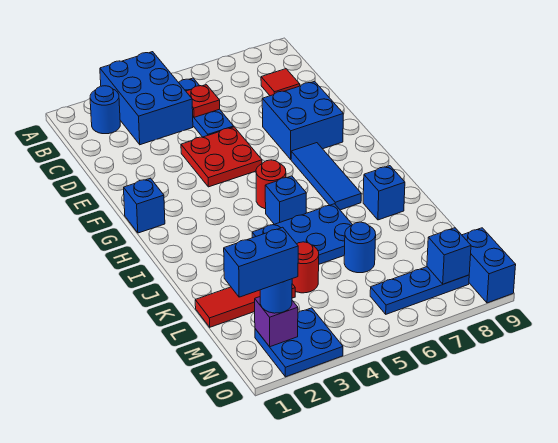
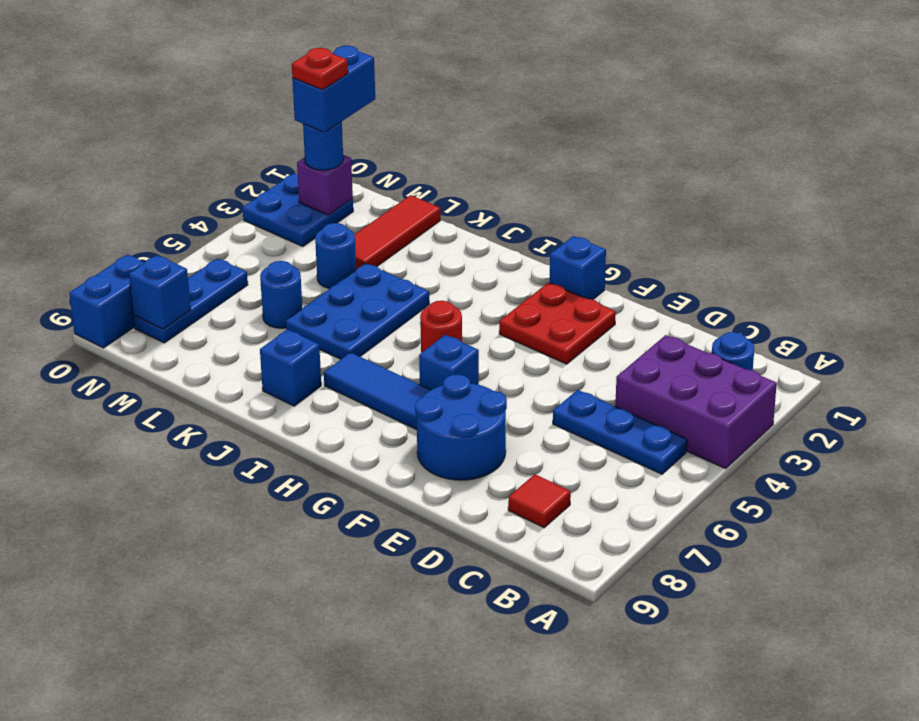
blue 2x3 brick [100,52,193,145] -> purple 2x3 brick [615,335,777,469]
red 1x1 plate [186,85,220,117] -> red 1x1 plate moved to [292,48,348,90]
red 2x2 plate [181,127,262,187] -> red 2x2 plate moved to [499,283,616,364]
blue 2x2 brick [262,81,343,159] -> blue 2x2 round brick [415,374,507,480]
blue 1x1 brick [265,176,306,224] -> blue 1x1 brick moved to [419,335,479,390]
red 1x1 round brick [292,242,319,293] -> blue 1x1 round brick [315,223,356,289]
blue 1x2 brick [462,228,516,303] -> blue 1x2 brick turned to [69,255,145,348]

